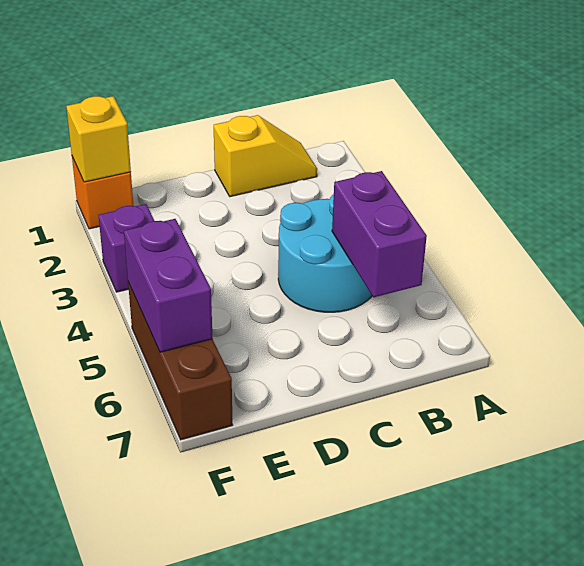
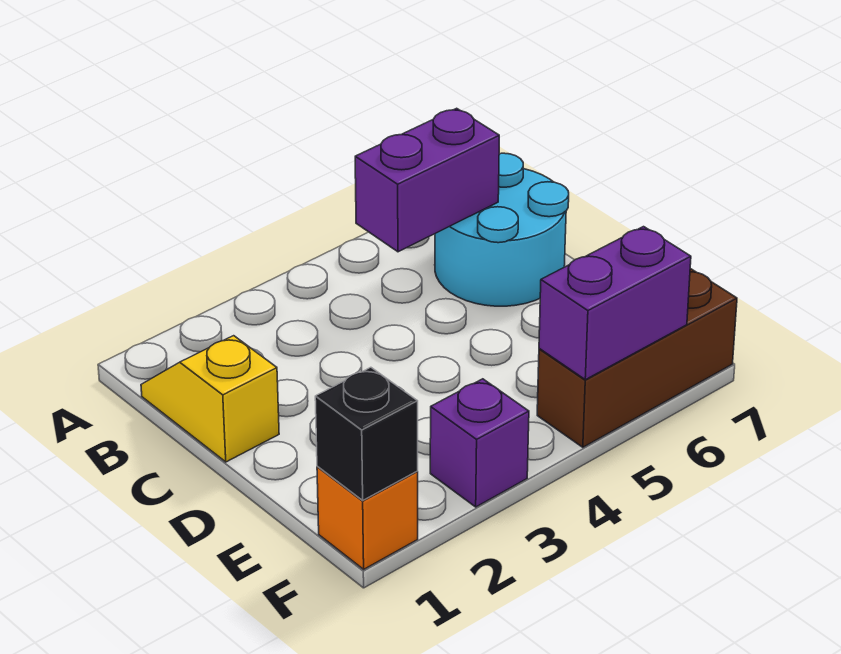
cyan 2x2 round brick [278,194,372,312] -> cyan 2x2 round brick moved to [435,153,569,306]
yellow 1x1 brick [66,96,131,182] -> black 1x1 brick [315,367,418,500]

